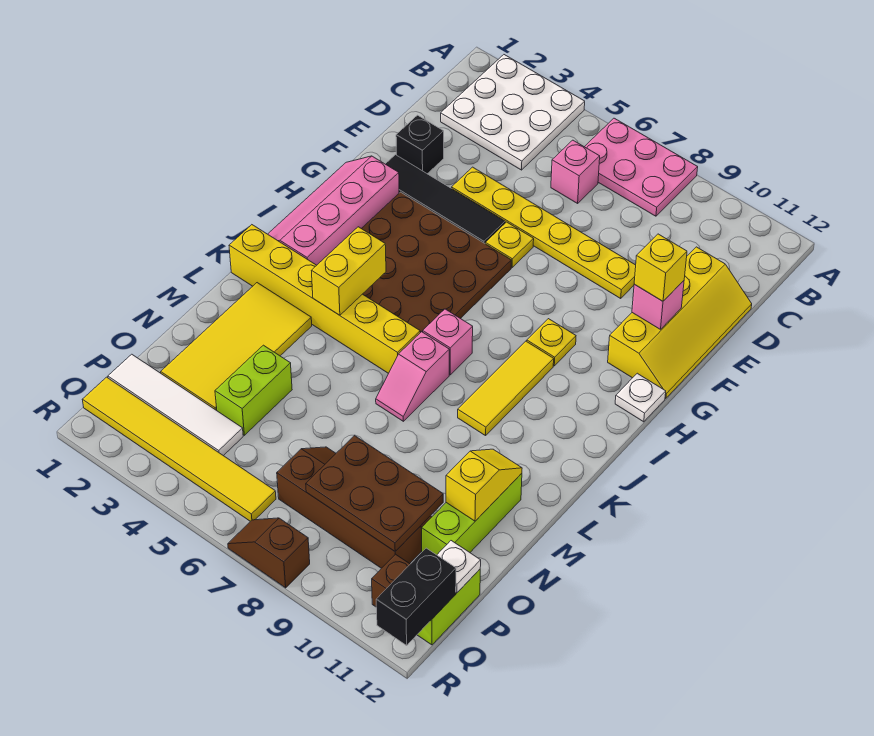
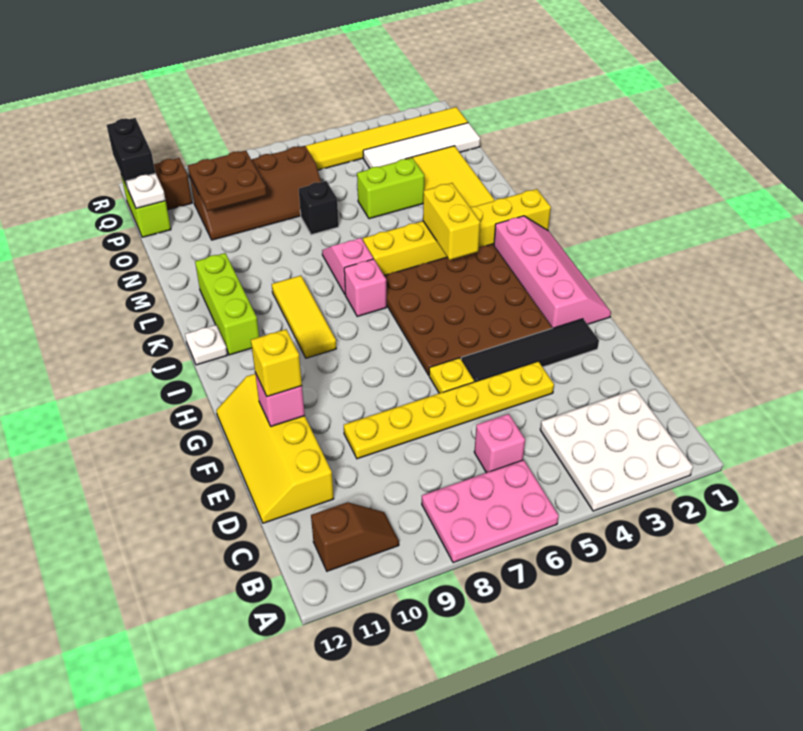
black 1x1 brick [396,115,444,174] -> black 1x1 brick moved to [299,181,339,235]
yellow 1x1 plate [527,319,576,366] -> none
white 1x1 plate [615,373,666,422] -> white 1x1 plate moved to [185,325,227,365]
lime 1x3 brick [422,473,522,555] -> lime 1x3 brick moved to [195,253,259,355]
yellow 1x2 slope [446,449,522,521] -> none
lime 1x2 brick [215,345,292,435] -> lime 1x2 brick turned to [357,158,424,219]
brown 2x3 plate [306,435,443,551] -> brown 2x2 plate [188,151,267,211]
brown 1x2 slope [228,518,310,588] -> brown 1x2 slope moved to [311,502,399,571]

